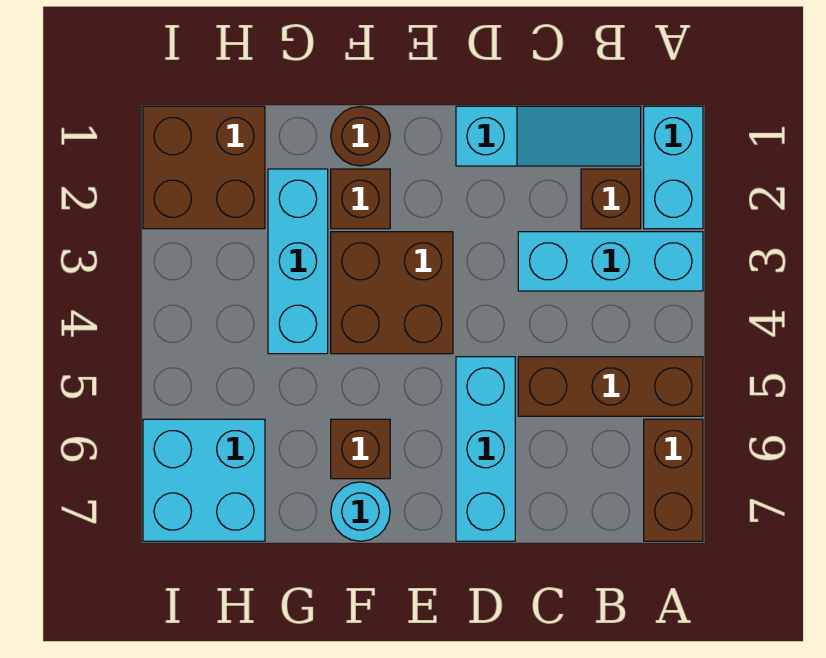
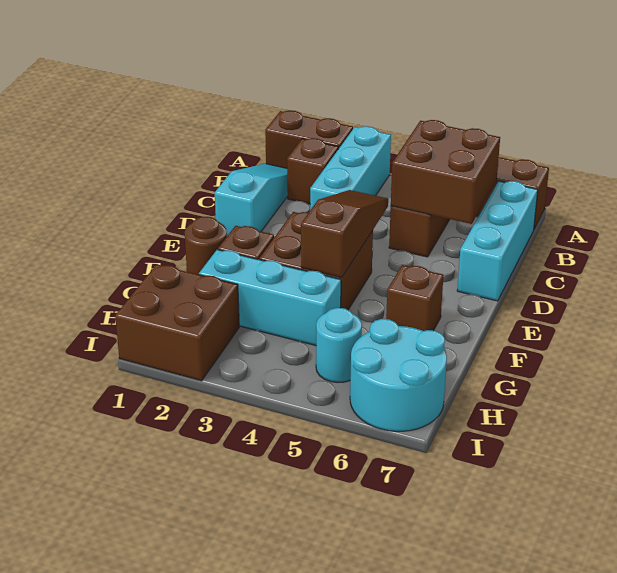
cyan 1x2 brick [644,106,703,229] -> brown 1x2 brick [265,110,353,168]
none -> brown 2x2 brick [391,120,500,224]
none -> brown 1x3 slope [301,190,388,278]
cyan 1x3 brick [456,357,515,541] -> cyan 1x3 brick turned to [457,181,538,301]
cyan 1x1 round brick [331,482,390,541] -> cyan 1x1 round brick moved to [316,308,362,383]
cyan 2x2 brick [143,419,265,541] -> cyan 2x2 round brick [350,319,447,431]

